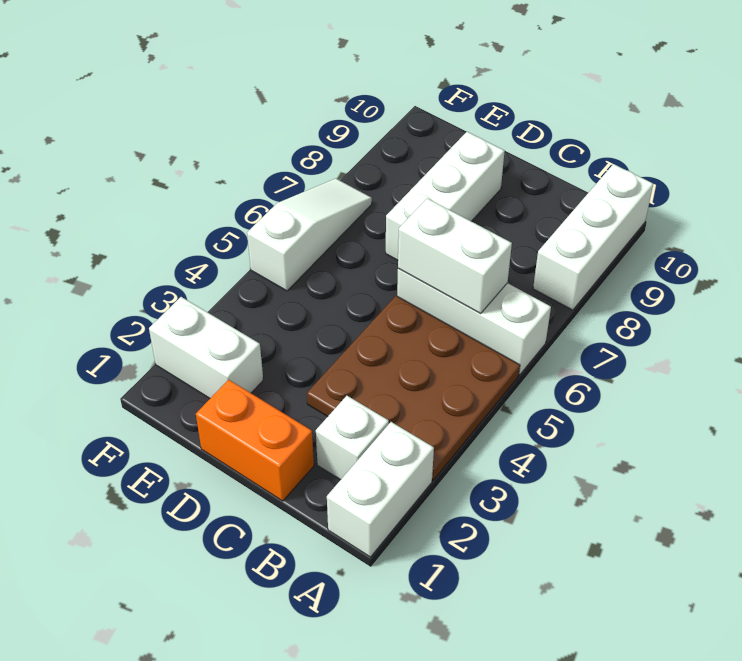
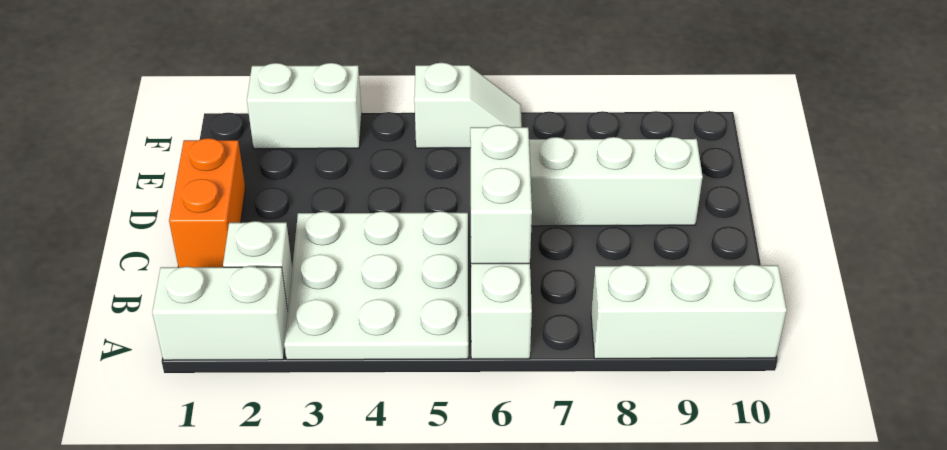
brown 3x3 plate [307,296,520,480] -> white 3x3 plate [284,211,468,360]
white 1x2 brick [149,297,263,398] -> white 1x2 brick turned to [247,63,362,149]
white 1x3 slope [247,179,372,291] -> white 1x2 slope [414,63,522,148]

